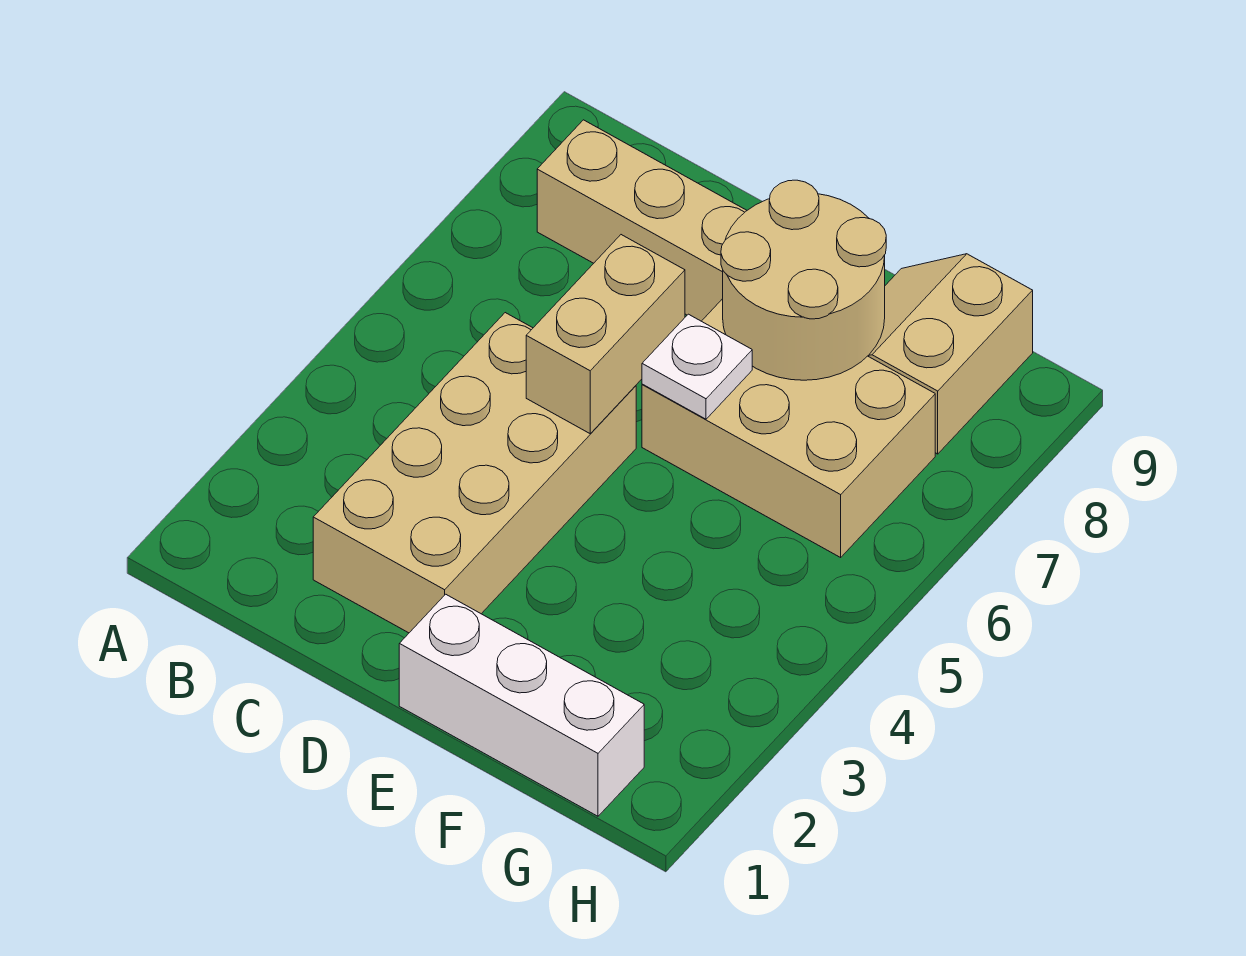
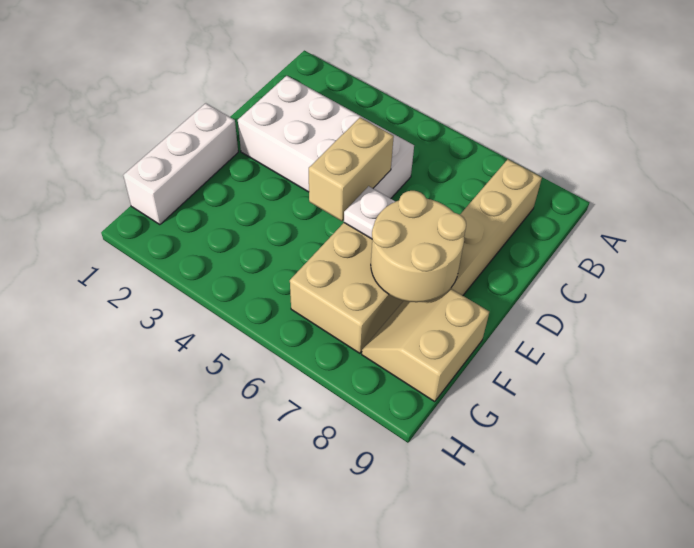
tan 2x4 brick [313,313,636,633] -> white 2x4 brick [238,76,414,199]
tan 1x2 brick [526,235,685,434] -> tan 1x2 brick turned to [309,118,394,221]
tan 2x2 slope [868,254,1033,454] -> tan 2x2 slope turned to [362,289,489,402]

